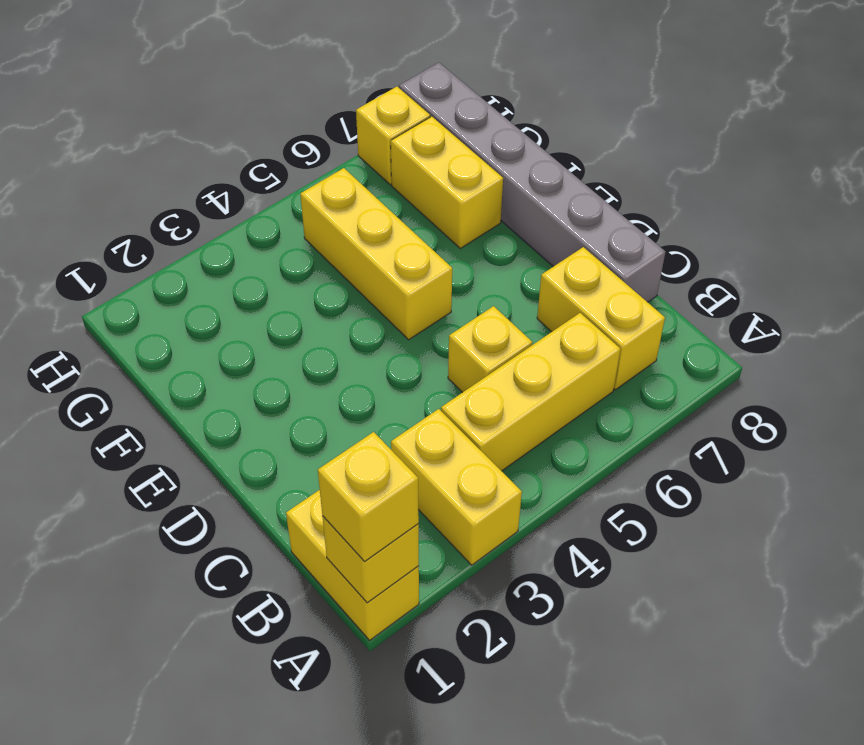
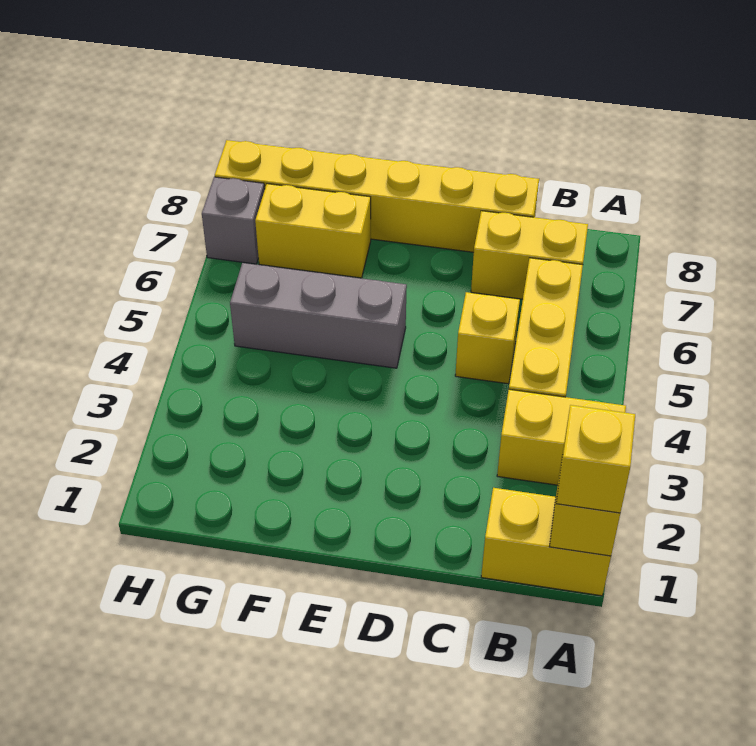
grey 1x6 brick [399,63,665,302] -> yellow 1x6 brick [215,140,539,252]
yellow 1x3 brick [300,168,452,340] -> grey 1x3 brick [230,263,407,368]
yellow 1x1 brick [356,87,430,185] -> grey 1x1 brick [202,177,265,264]

